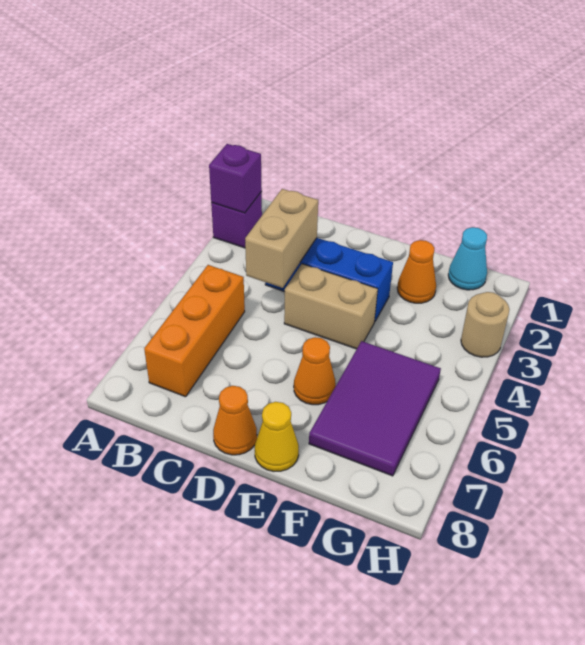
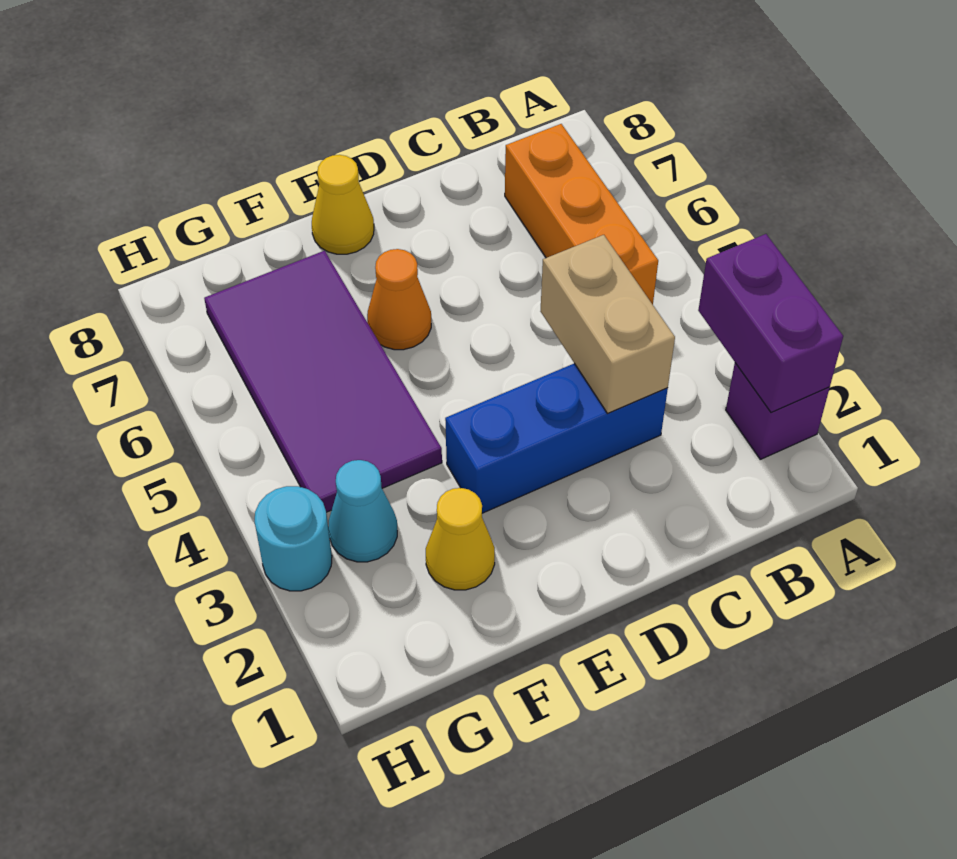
purple 1x1 brick [209,144,262,213] -> purple 1x2 brick [698,234,843,413]
tan 1x2 brick [284,264,378,349] -> none
orange 1x1 cone [213,386,257,455] -> none
orange 1x1 cone [397,240,436,303] -> yellow 1x1 cone [426,488,495,590]
purple 2x3 tile [309,341,441,476] -> purple 2x4 tile [204,251,442,512]
cyan 1x1 cone [448,227,487,290] -> cyan 1x1 cone moved to [328,460,397,562]
tan 1x1 round brick [461,292,509,357] -> cyan 1x1 round brick [254,486,332,591]

